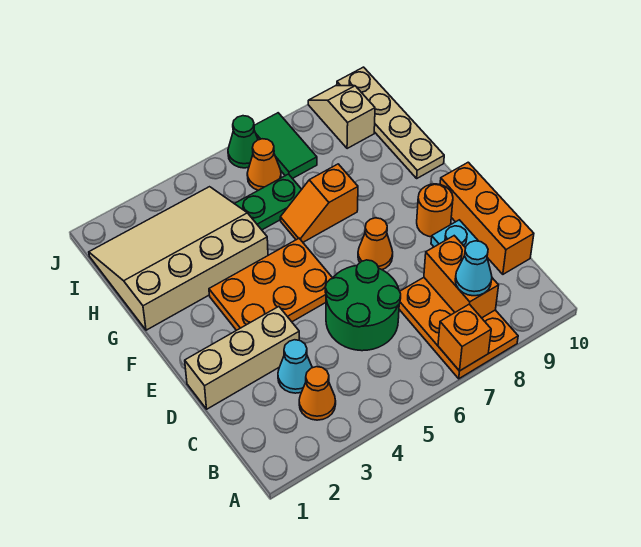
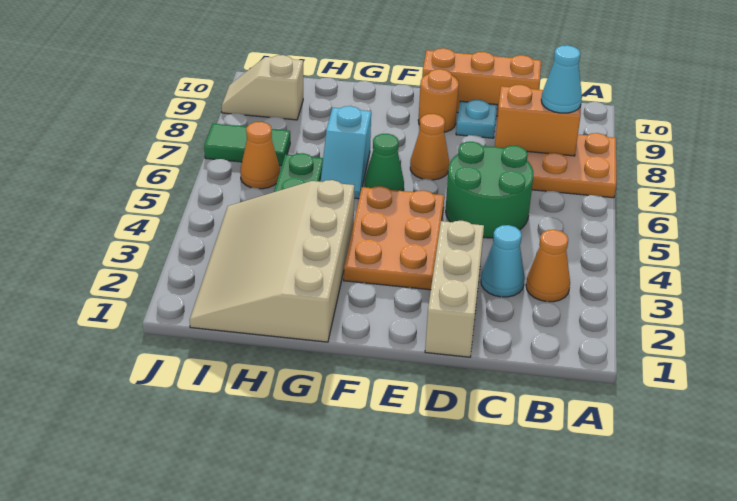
orange 1x1 brick [438,304,491,371] -> none
orange 1x2 slope [280,164,358,242] -> cyan 1x2 slope [321,106,371,199]
tan 1x4 plate [337,67,444,178] -> none
green 1x1 cone [228,116,258,168] -> green 1x1 cone moved to [364,134,404,191]

